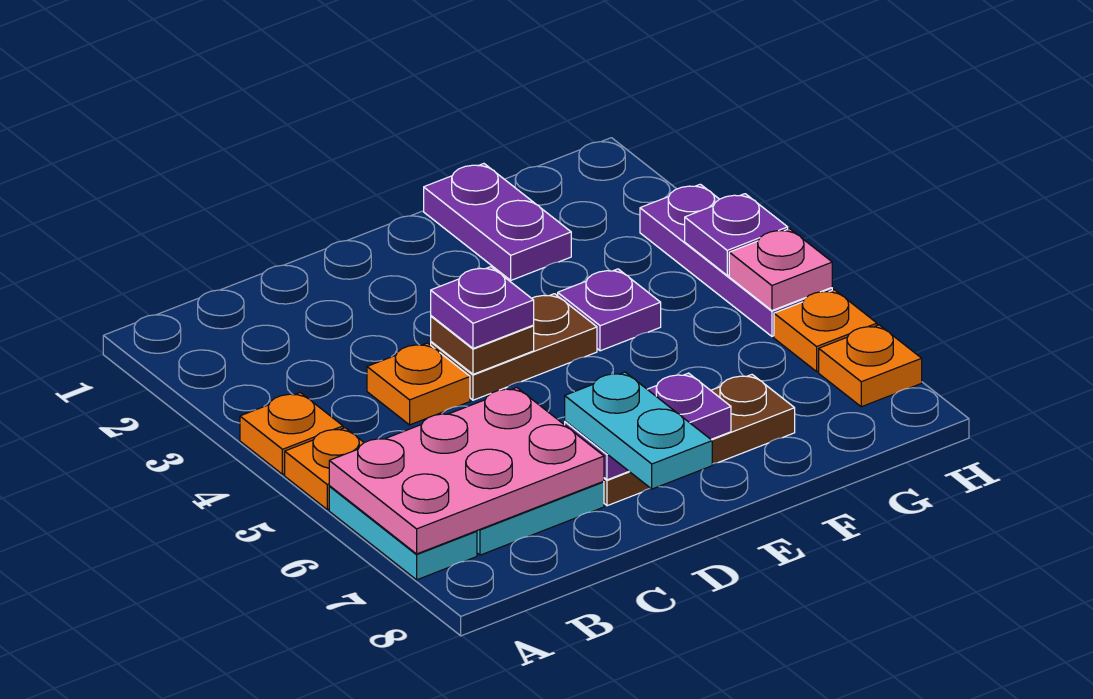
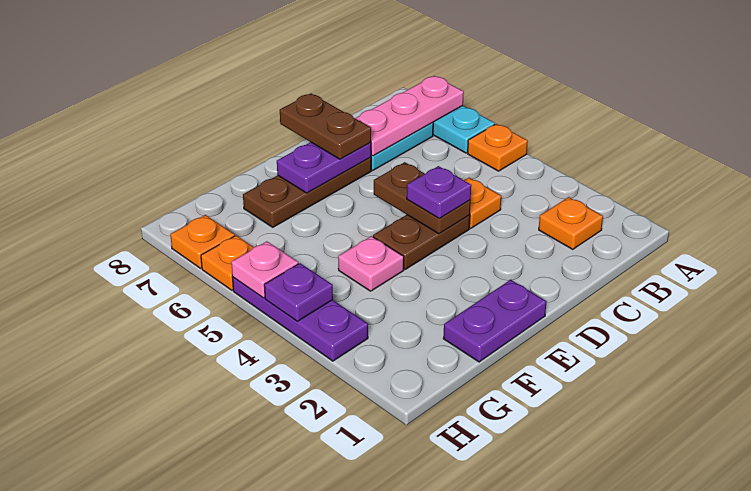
orange 1x1 plate [240,393,343,474] -> orange 1x1 plate moved to [539,197,603,249]
pink 2x3 plate [329,388,604,554] -> pink 1x3 plate [355,76,464,156]
brown 1x1 plate [431,316,534,374] -> brown 1x2 plate [374,162,471,234]
cyan 1x2 plate [565,372,712,489] -> brown 1x2 plate [280,94,371,159]
purple 1x2 plate [424,164,571,280] -> purple 1x2 plate turned to [443,280,546,362]
purple 1x1 plate [558,269,661,351] -> pink 1x1 plate [338,236,404,291]

